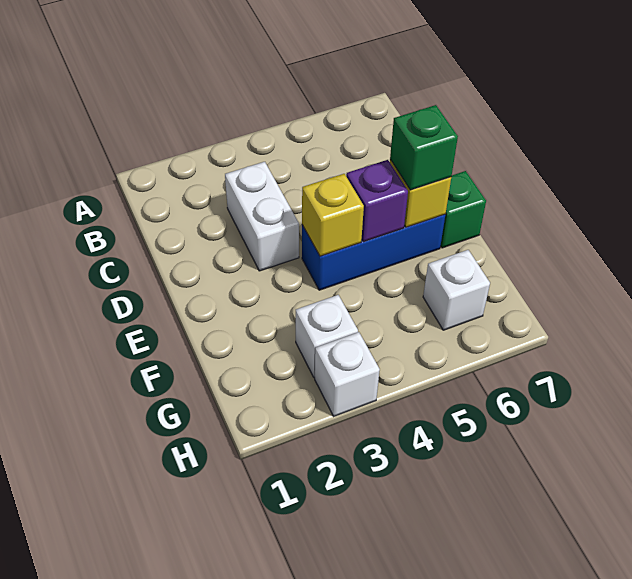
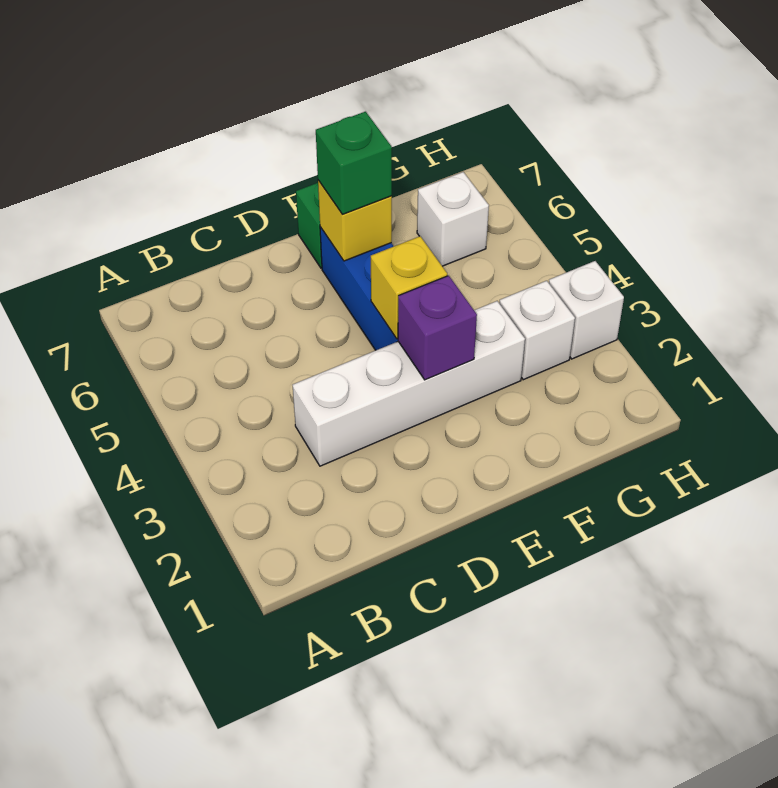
white 1x2 brick [225,162,299,271] -> white 1x4 brick [293,301,525,466]
purple 1x1 brick [346,160,408,242] -> purple 1x1 brick moved to [398,276,477,380]

